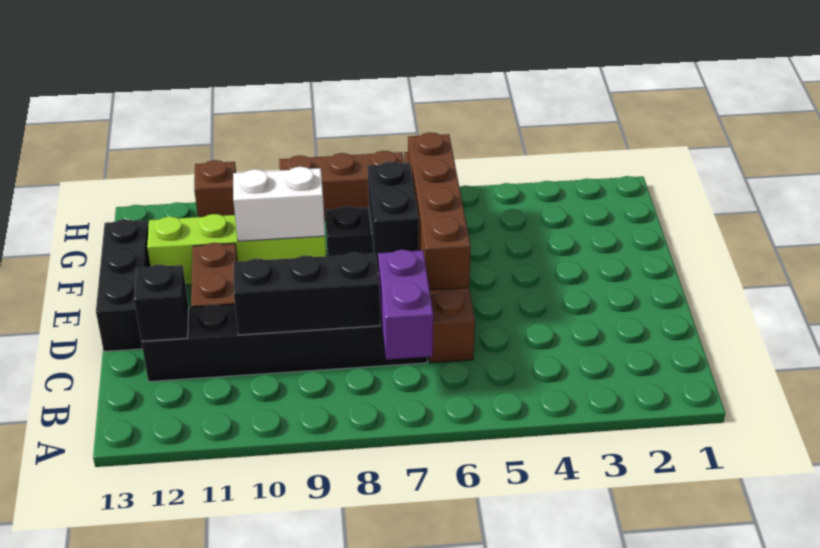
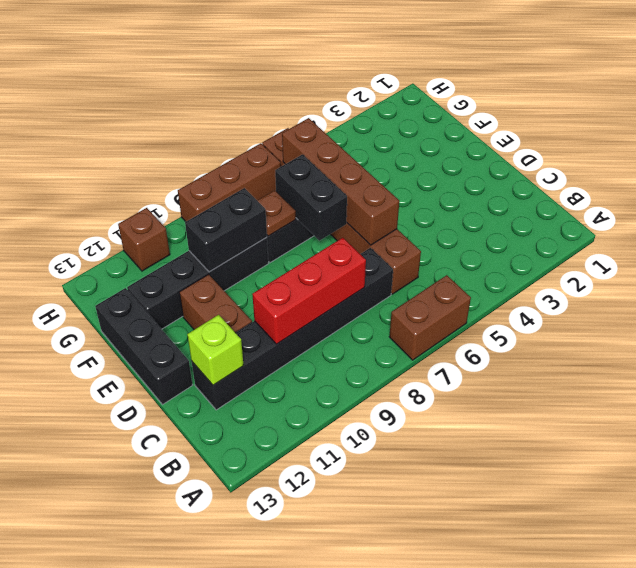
none -> brown 1x2 brick [389,275,471,360]
purple 1x2 brick [378,250,433,359] -> none
black 1x3 brick [234,252,380,335] -> red 1x3 brick [252,238,366,344]
black 1x1 brick [134,264,189,341] -> lime 1x1 brick [187,315,244,385]
none -> brown 1x1 plate [257,190,296,236]
lime 1x4 brick [147,214,326,285] -> black 1x4 brick [127,237,268,329]
white 1x2 brick [233,167,325,241] -> black 1x2 brick [185,188,267,272]

